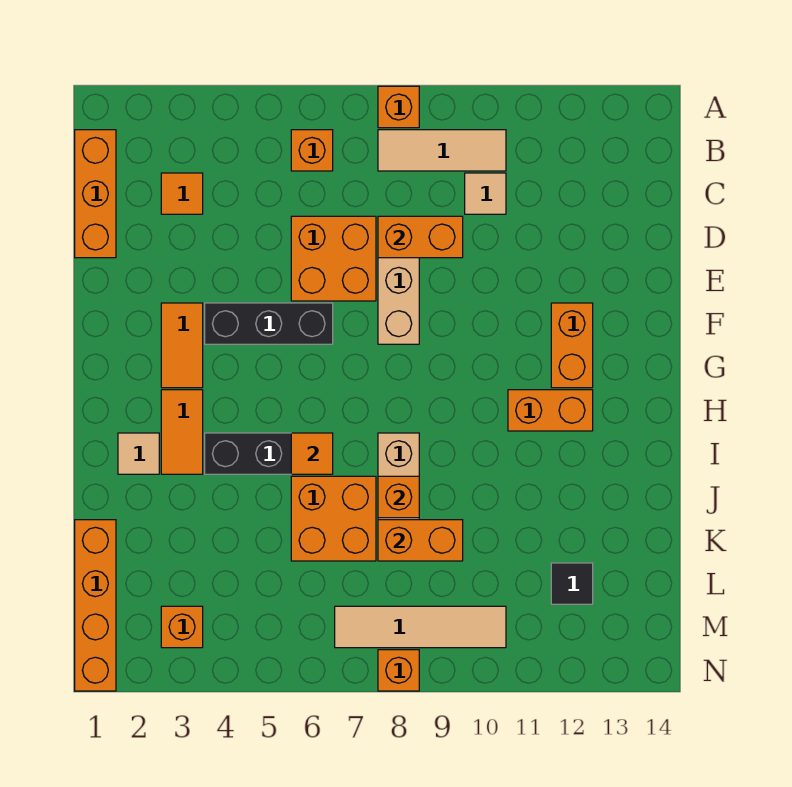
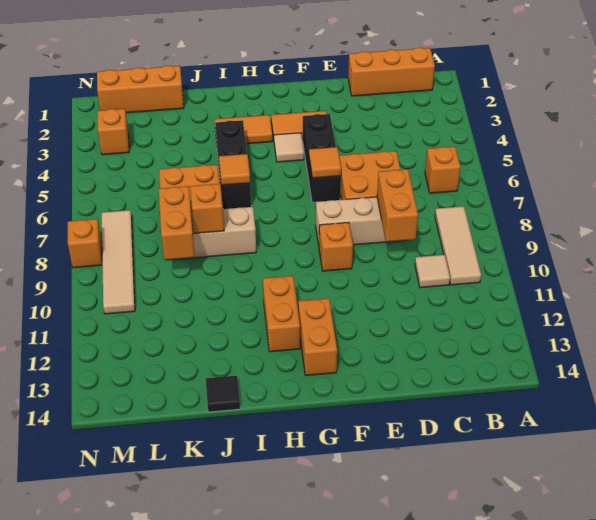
orange 1x1 brick [378,86,419,128] -> orange 1x1 brick moved to [319,222,353,271]
orange 1x1 tile [161,173,203,214] -> orange 1x1 tile moved to [309,147,341,178]
orange 1x2 brick [551,303,593,388] -> orange 1x2 brick turned to [298,298,337,376]
tan 1x1 tile [118,433,159,474] -> tan 1x1 tile moved to [274,133,304,162]
orange 1x4 brick [75,520,116,691] -> orange 1x3 brick [97,66,184,113]
black 1x1 tile [551,563,593,604] -> black 1x1 tile moved to [206,376,240,412]

